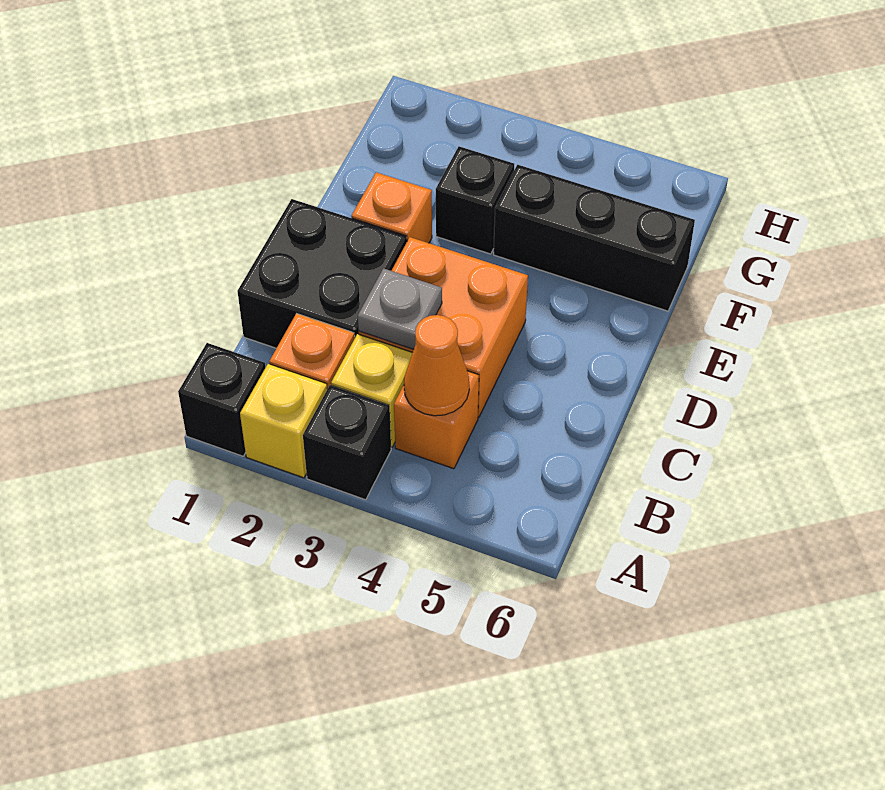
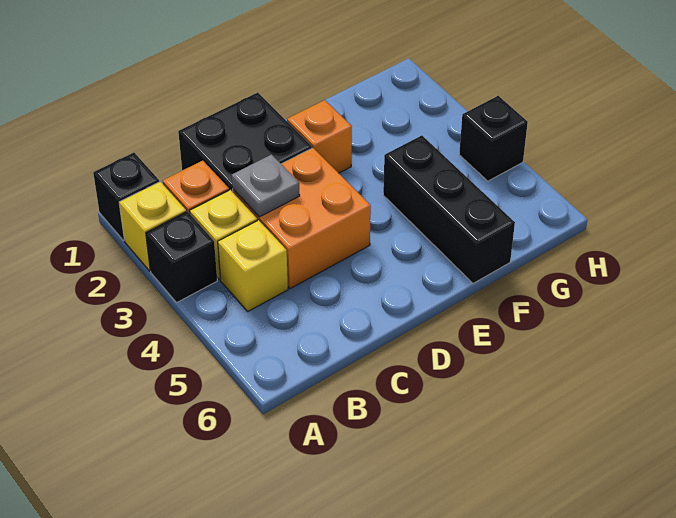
orange 1x1 brick [394,371,479,469] -> yellow 1x1 brick [218,220,288,311]
orange 1x1 cone [404,315,469,416] -> none
black 1x1 brick [436,146,514,254] -> black 1x1 brick moved to [459,96,528,181]

